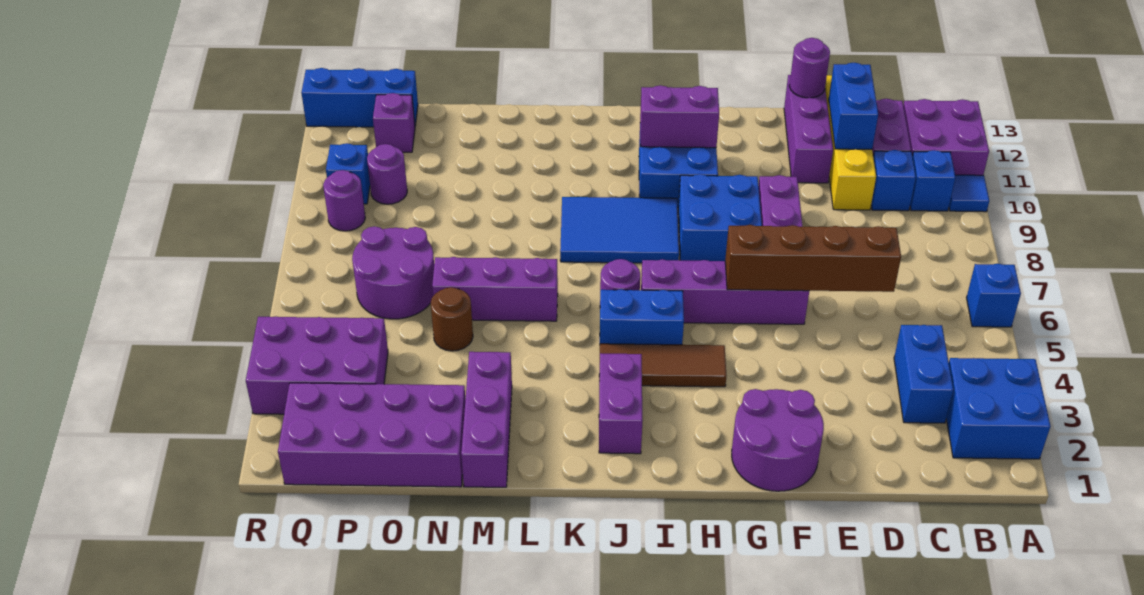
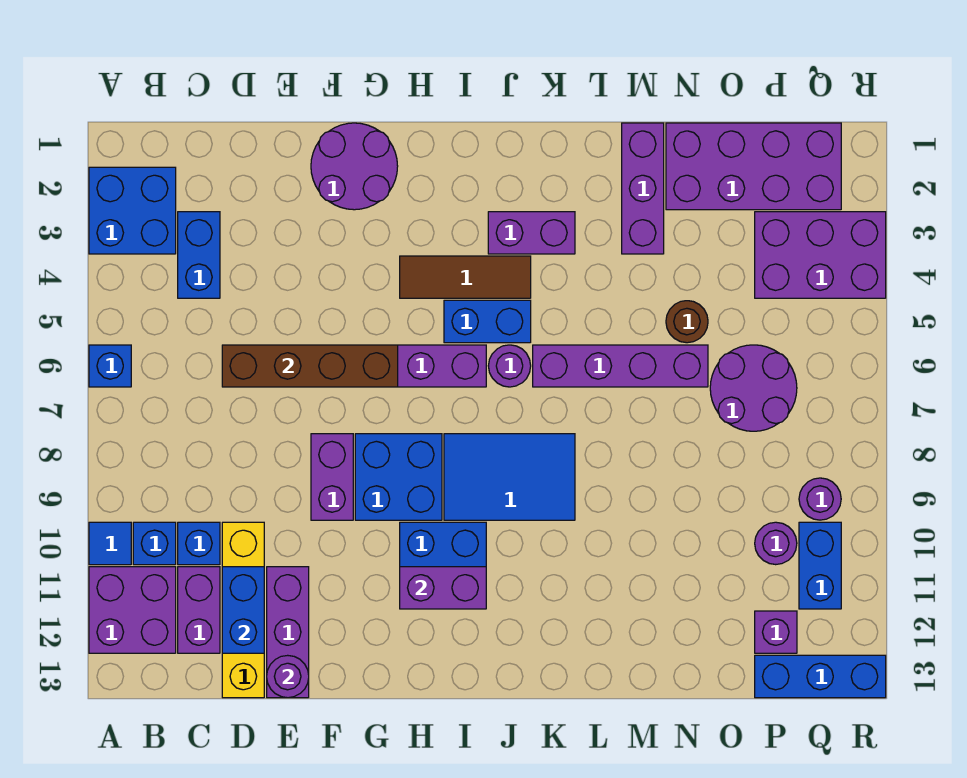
purple 1x2 brick [599,353,643,454] -> purple 1x2 brick turned to [488,212,575,254]
purple 1x3 brick [432,257,558,321] -> purple 1x4 brick [533,345,708,387]
blue 1x1 brick [326,143,370,204] -> blue 1x2 brick [799,522,841,609]

